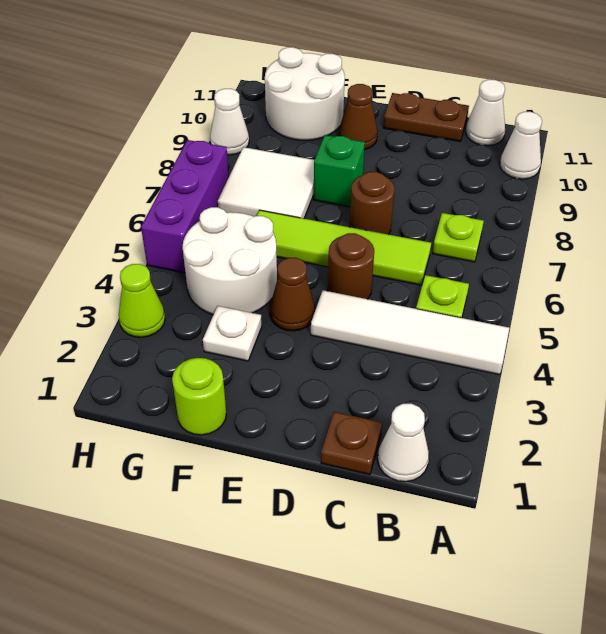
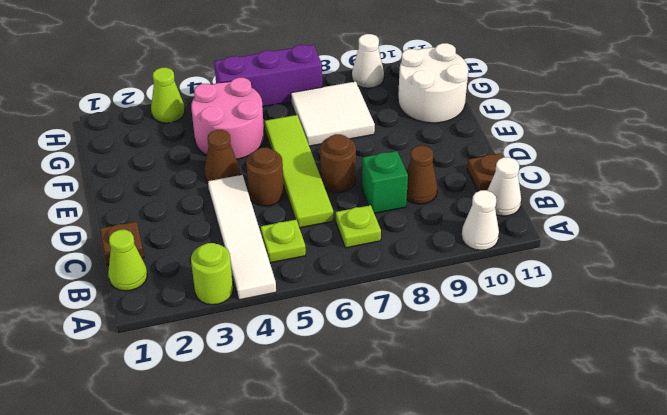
white 1x1 cone [378,404,429,482] -> lime 1x1 cone [108,230,147,291]
brown 1x2 plate [383,93,469,141] -> brown 1x1 plate [467,153,503,191]
green 1x1 brick [314,135,365,207] -> green 1x1 brick moved to [362,151,408,213]
brown 1x1 cone [339,84,378,150] -> brown 1x1 cone moved to [407,146,438,204]
lime 1x1 round brick [172,358,226,435] -> lime 1x1 round brick moved to [191,243,233,305]
white 1x1 plate [203,306,262,361] -> none
white 2x2 round brick [183,207,277,315] -> pink 2x2 round brick [191,78,264,159]

